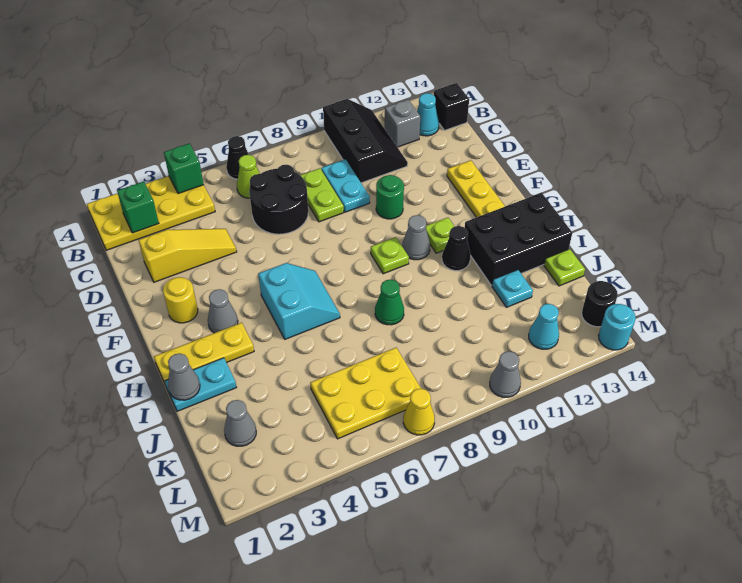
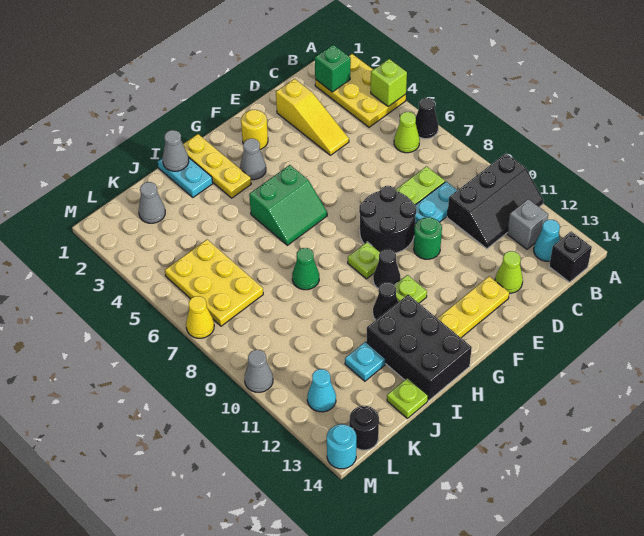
yellow 2x4 plate [87,176,215,250] -> yellow 2x3 plate [315,54,406,127]
green 1x1 brick [164,143,204,194] -> lime 1x1 brick [371,59,407,107]
black 2x2 round brick [249,165,308,234] -> black 2x2 round brick moved to [359,186,416,253]
none -> lime 1x1 cone [495,251,523,293]
cyan 2x2 slope [258,263,340,339] -> green 2x2 slope [249,165,327,245]
grey 1x1 cone [402,215,430,260] -> black 1x1 cone [373,249,400,289]

